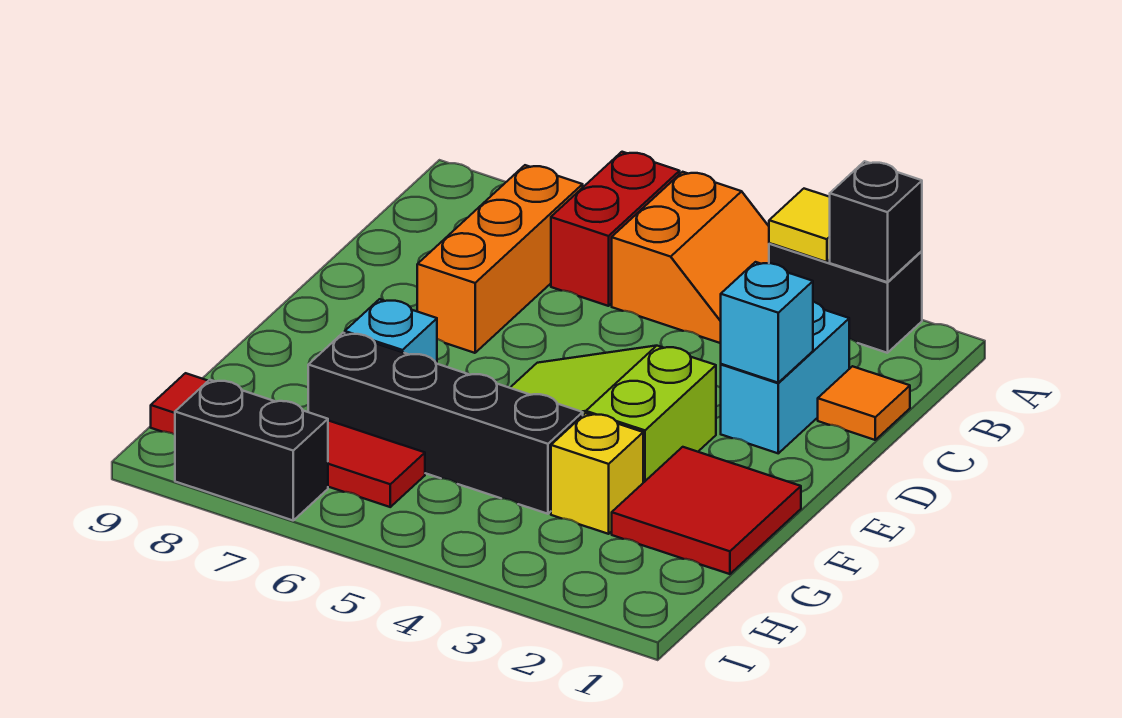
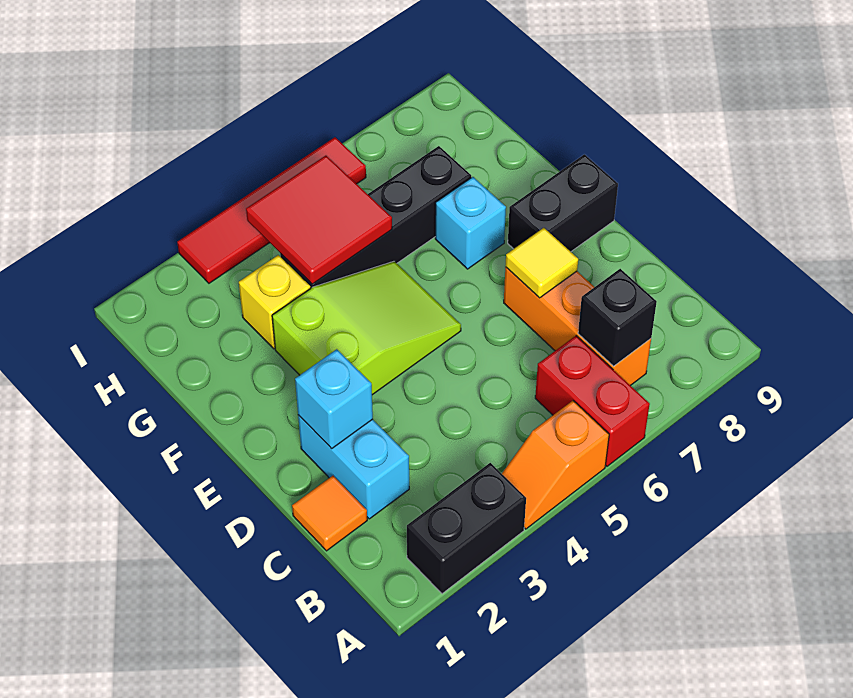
black 1x1 brick [830,161,922,282] -> black 1x1 brick moved to [578,269,657,366]
yellow 1x1 tile [769,189,830,262] -> yellow 1x1 tile moved to [505,228,578,298]
orange 2x2 slope [612,172,769,343] -> orange 1x2 slope [502,401,609,529]
red 2x2 tile [612,447,801,574] -> red 2x2 tile moved to [246,156,392,284]
red 1x4 tile [151,373,425,507] -> red 1x4 tile moved to [177,137,366,283]
black 1x2 brick [175,380,328,520] -> black 1x2 brick moved to [508,154,618,252]

